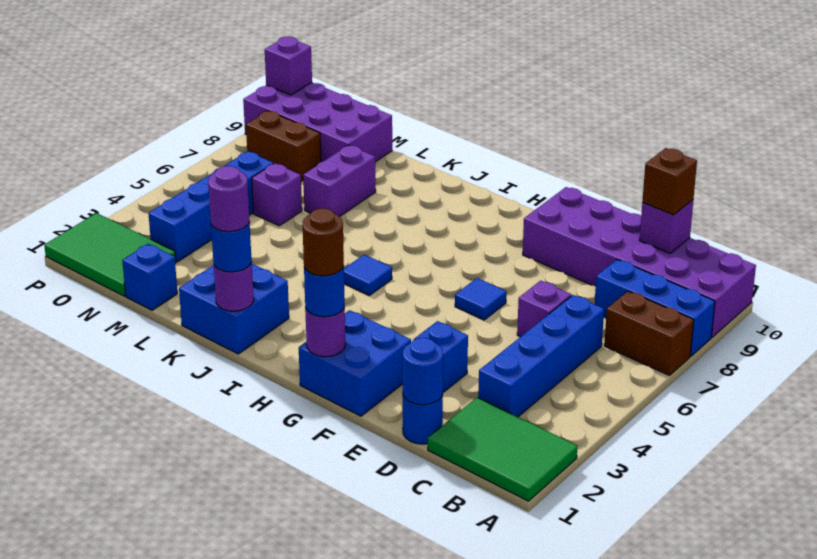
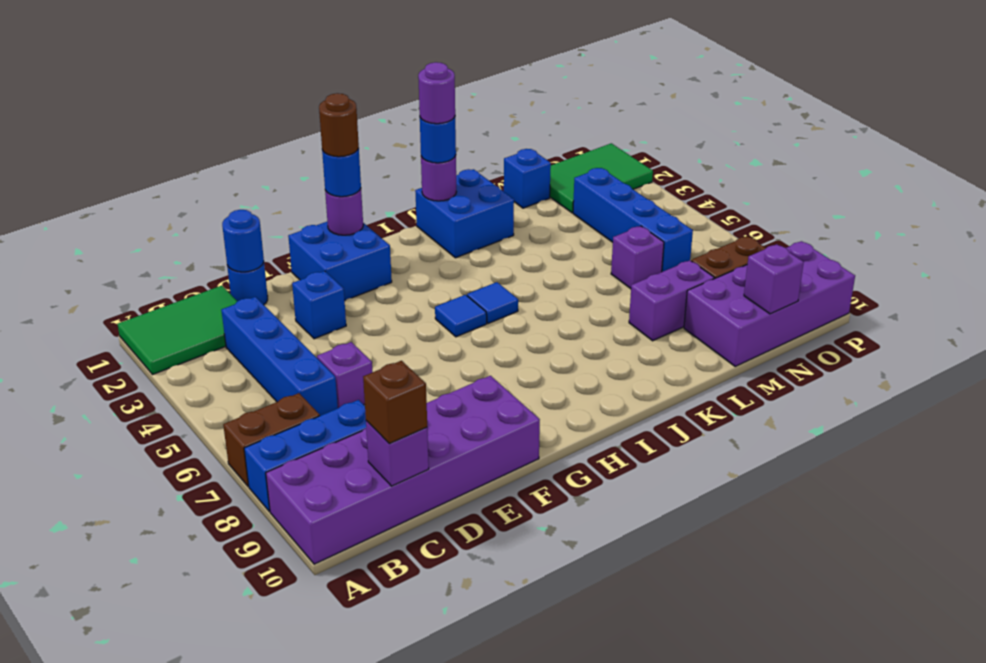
blue 1x1 tile [455,278,506,320] -> blue 1x1 tile moved to [435,295,487,337]
purple 1x2 brick [303,145,376,217] -> purple 1x2 brick turned to [629,260,714,341]
purple 1x1 brick [265,36,312,95] -> purple 1x1 brick moved to [744,244,804,314]

